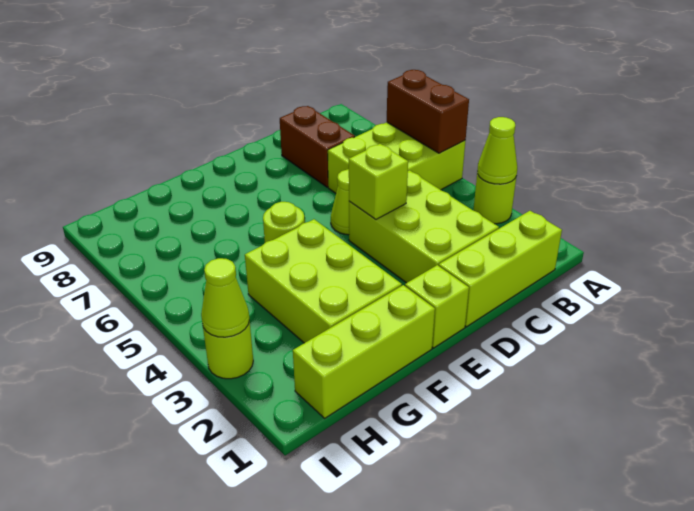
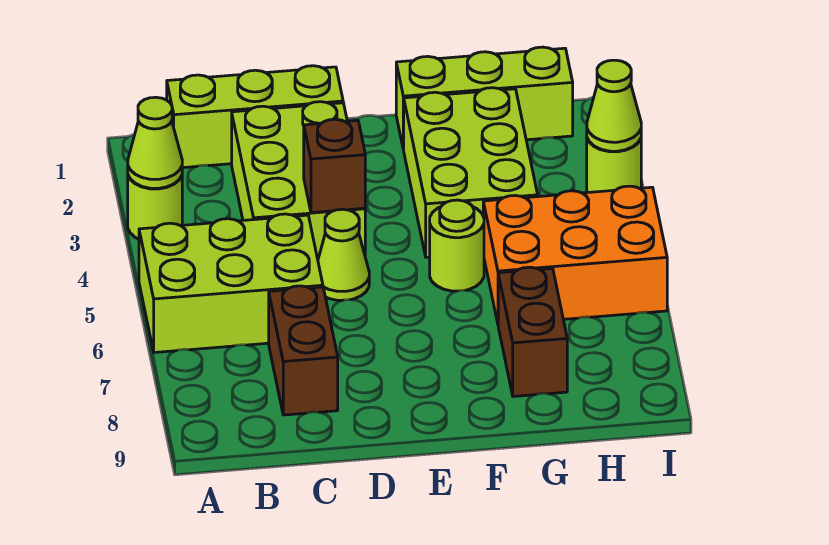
brown 1x2 brick [387,70,469,153] -> brown 1x2 brick moved to [498,267,567,396]
lime 1x1 brick [349,144,408,219] -> brown 1x1 brick [304,119,365,213]
lime 1x1 brick [405,265,469,348] -> none
none -> orange 2x3 brick [483,186,667,323]

